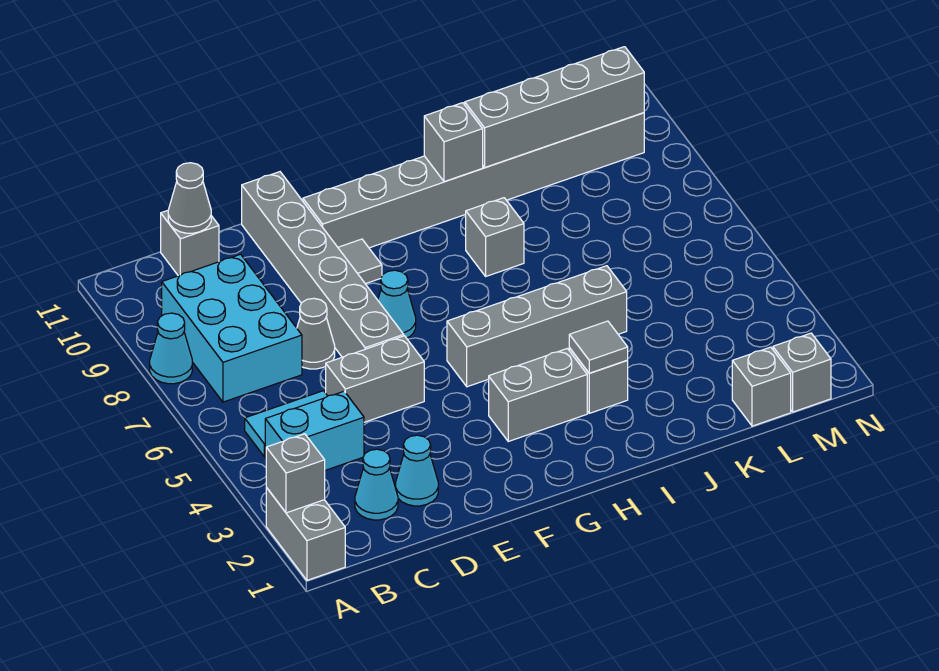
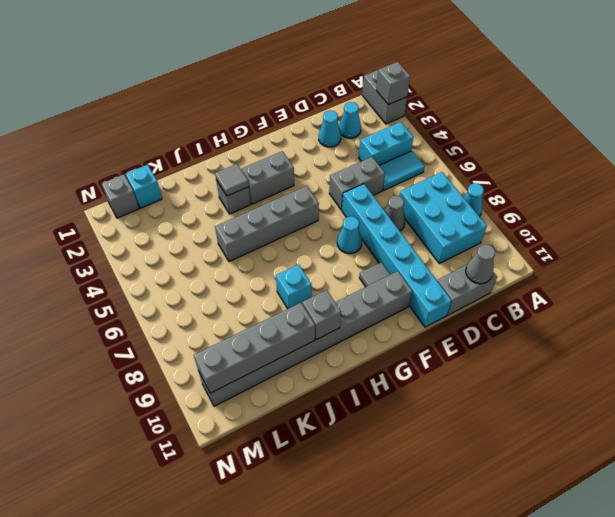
grey 1x1 brick [161,211,219,276] -> grey 1x2 brick [437,265,497,315]
grey 1x6 brick [242,172,404,357] -> cyan 1x6 brick [342,184,452,327]
grey 1x1 brick [466,198,524,276] -> cyan 1x1 brick [276,265,312,309]
grey 1x1 brick [732,347,791,426] -> cyan 1x1 brick [126,165,162,208]

